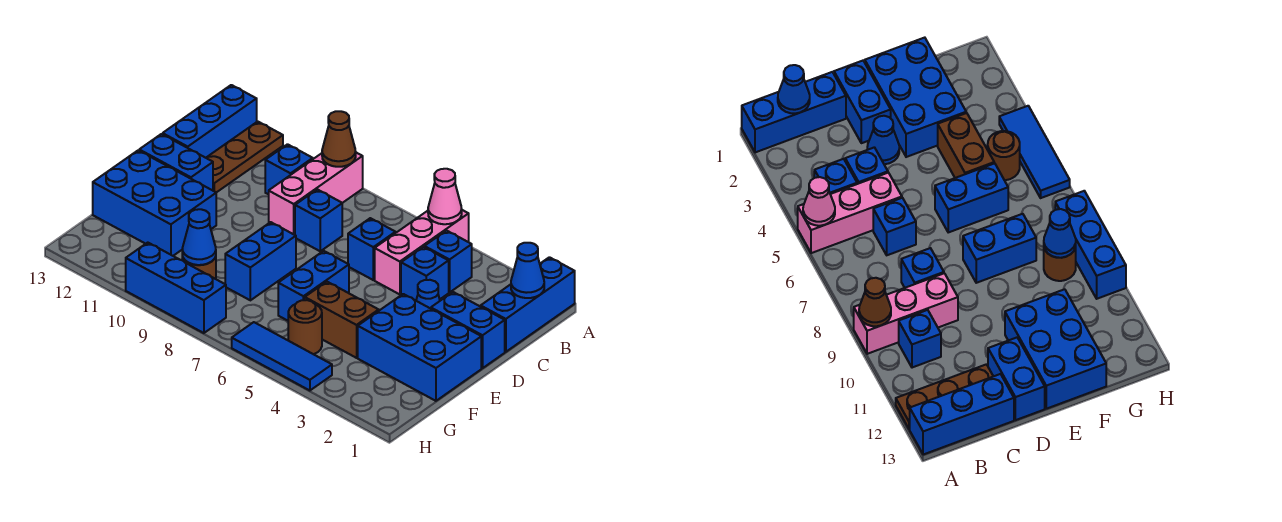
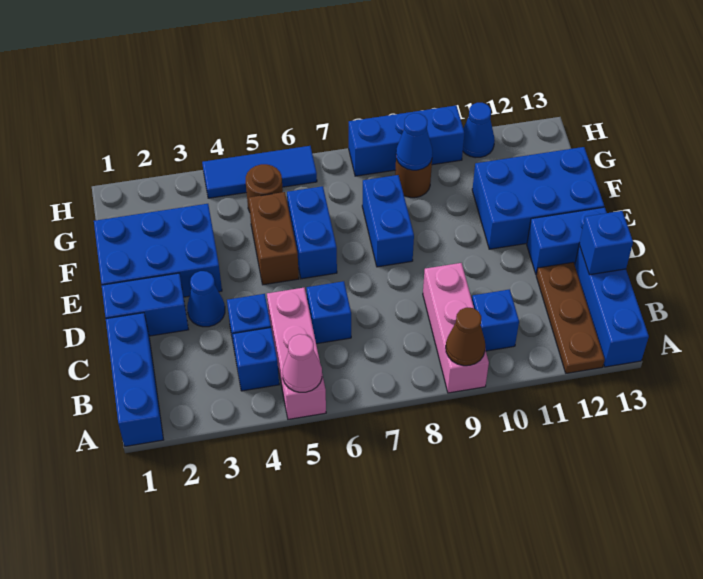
blue 1x1 cone [511,243,544,298] -> blue 1x1 cone moved to [463,103,495,158]
blue 1x1 brick [295,189,342,251] -> blue 1x1 brick moved to [579,211,633,275]
brown 1x2 brick [305,282,379,358] -> brown 1x2 brick turned to [249,192,299,285]

